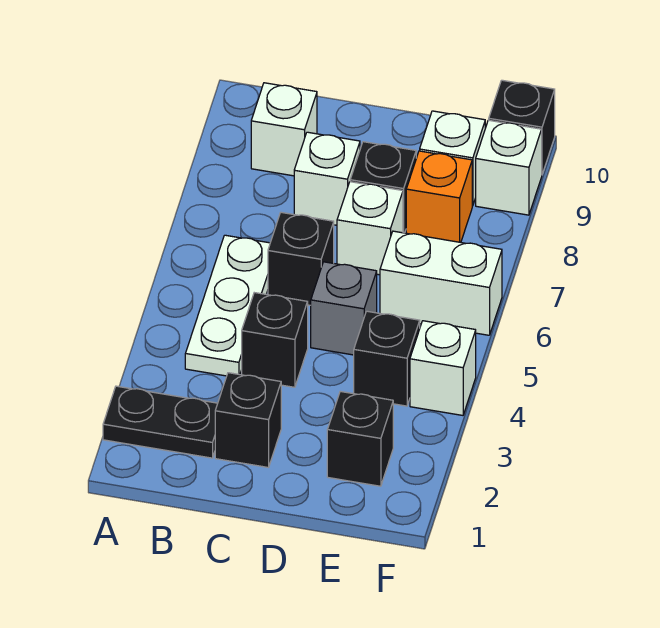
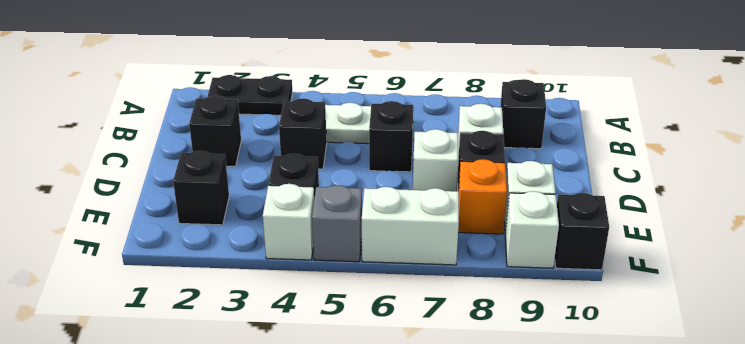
black 1x2 plate [103,386,218,458] -> black 1x2 plate turned to [207,75,292,115]
white 1x1 brick [251,83,317,176] -> black 1x1 brick [500,79,546,149]
grey 1x1 brick [311,262,377,355] -> grey 1x1 brick moved to [312,185,362,262]
white 1x2 brick [380,231,502,335] -> white 1x2 brick turned to [362,187,459,265]

